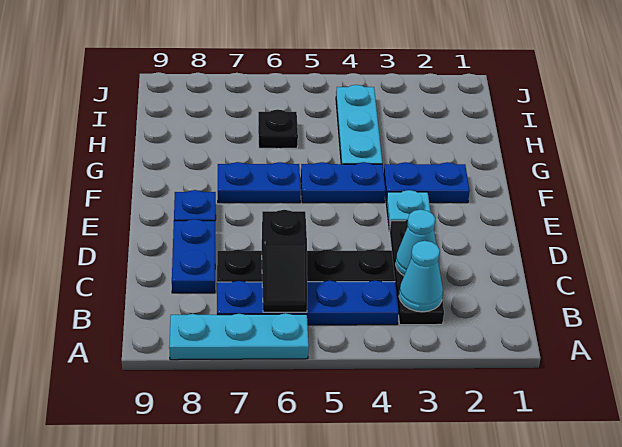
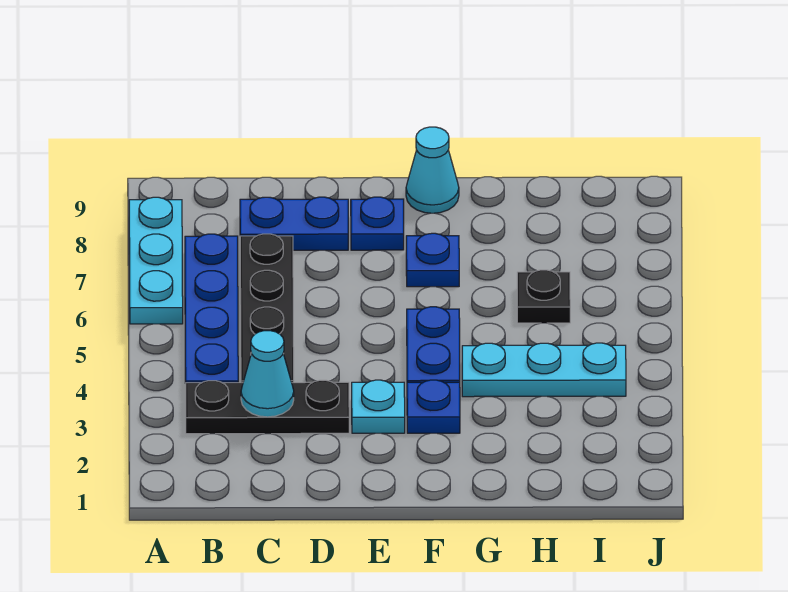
cyan 1x1 cone [399,241,443,312] -> cyan 1x1 cone moved to [406,127,459,213]
black 1x2 slope [262,210,307,312] -> none
blue 1x2 plate [384,162,470,203] -> blue 1x1 plate [407,380,460,433]
blue 1x2 plate [218,162,301,203] -> blue 1x1 plate [406,233,459,287]

